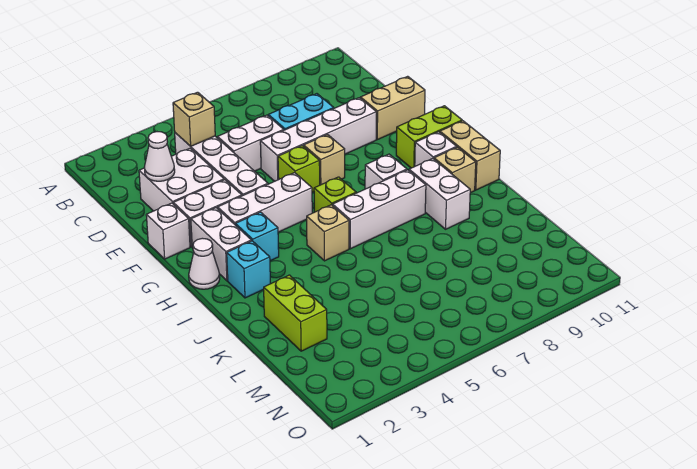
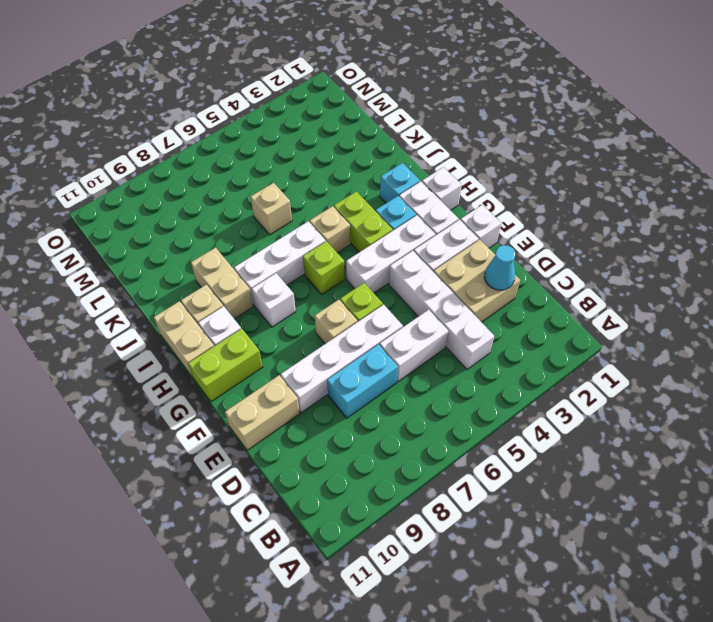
tan 1x1 brick [173,92,215,146] -> tan 1x1 brick moved to [251,183,292,235]
white 2x2 brick [139,148,224,211] -> tan 2x2 brick [434,240,520,322]
white 1x1 cone [144,132,175,181] -> cyan 1x1 cone [484,245,515,290]
white 1x1 cone [189,238,220,289] -> white 1x1 brick [422,167,462,210]
white 1x2 brick [409,159,470,229] -> tan 1x2 brick [191,247,253,319]
lime 1x2 brick [264,275,327,351] -> lime 1x2 brick moved to [334,191,393,252]

